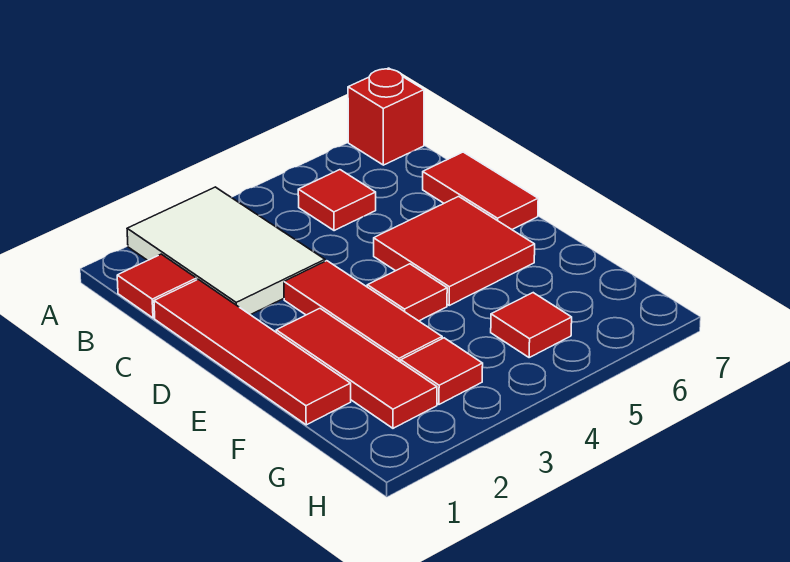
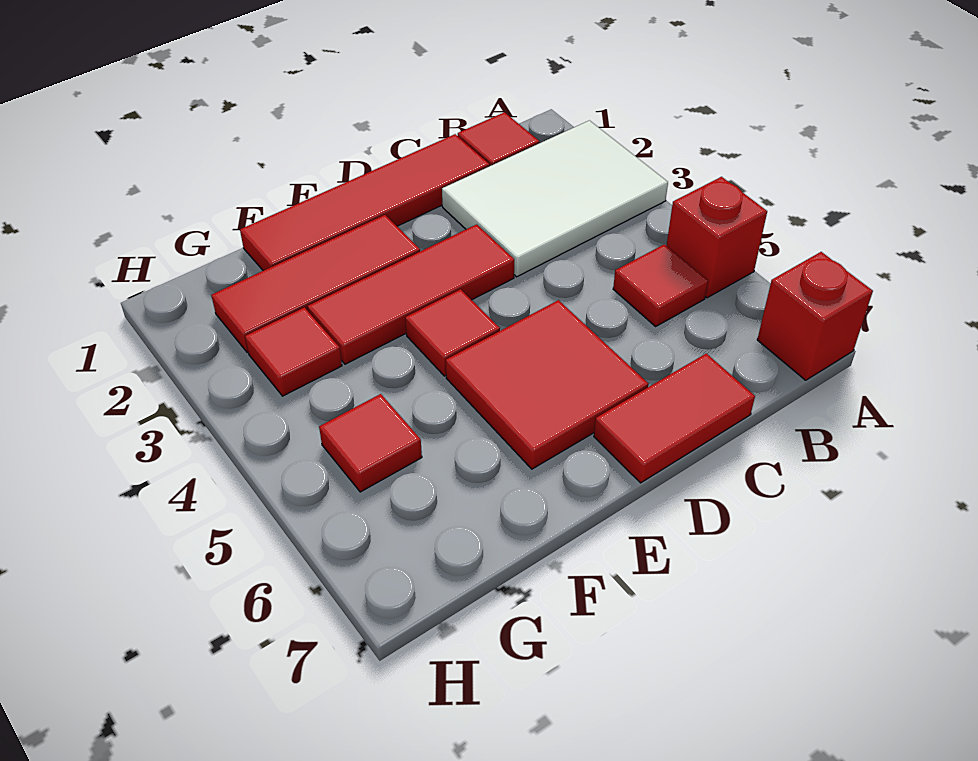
none -> red 1x1 brick [666,177,767,298]

